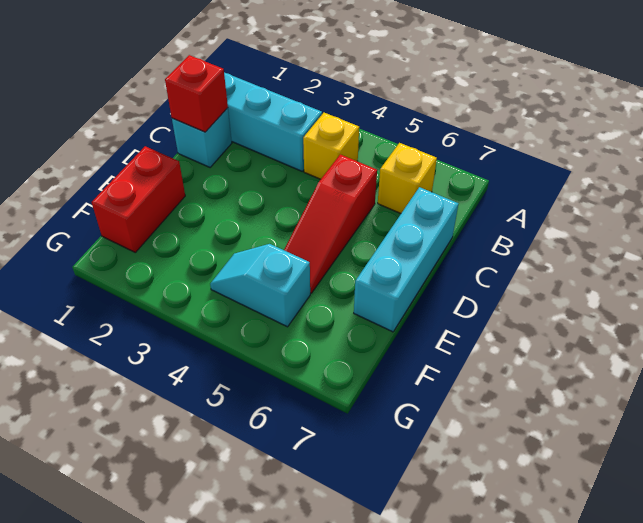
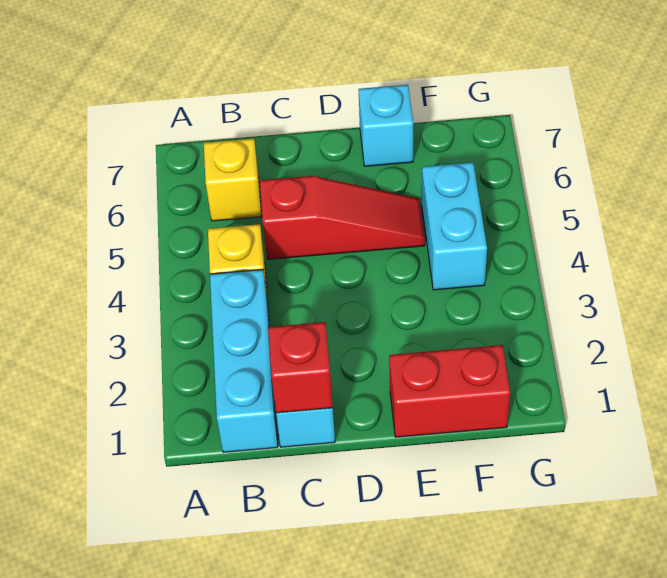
cyan 1x3 brick [354,187,459,332] -> cyan 1x1 brick [359,85,413,166]
cyan 1x2 slope [210,244,310,327] -> cyan 1x2 brick [422,162,487,290]

